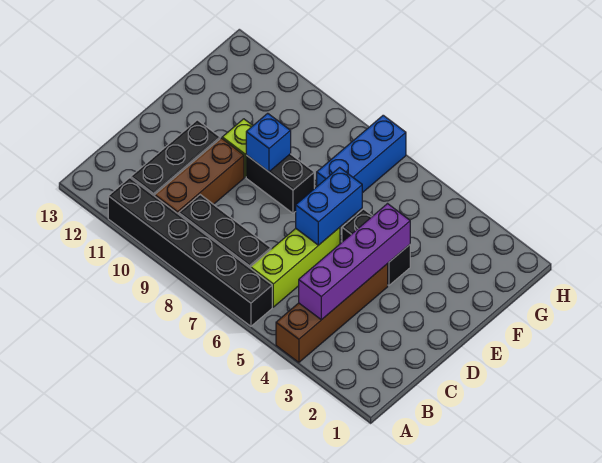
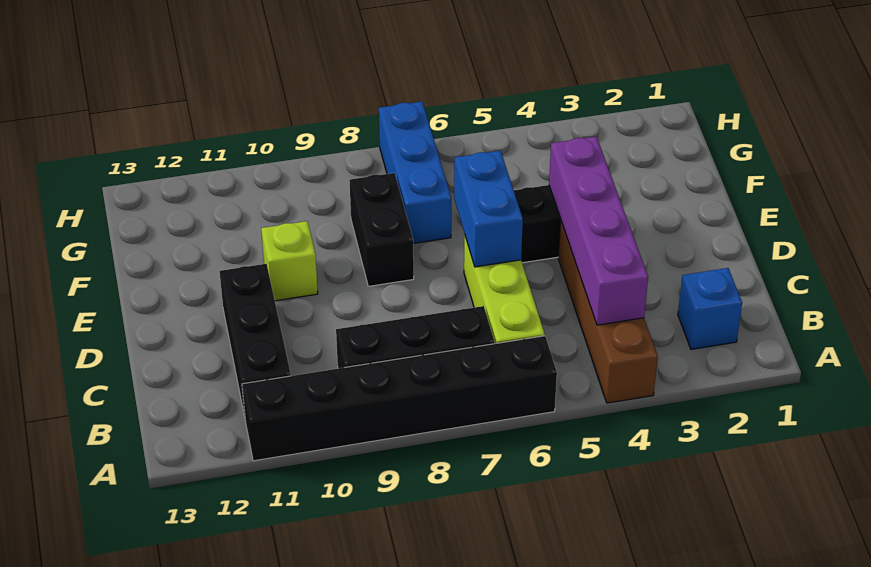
brown 1x3 brick [155,138,244,214] -> none
black 1x2 brick [246,154,314,213] -> black 1x2 brick turned to [350,173,414,286]
blue 1x1 brick [246,113,291,172] -> blue 1x1 brick moved to [678,268,742,349]

